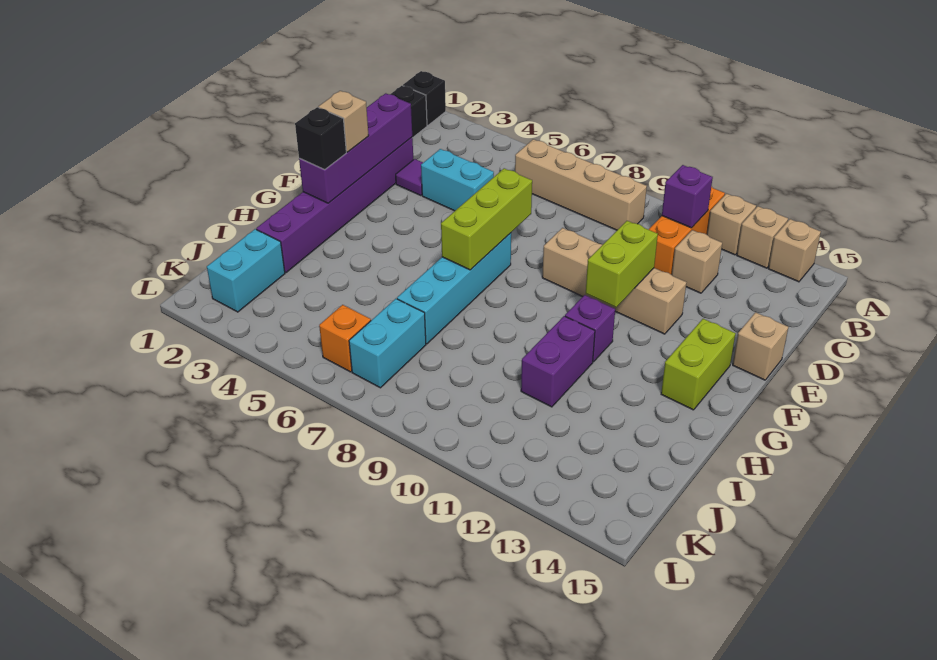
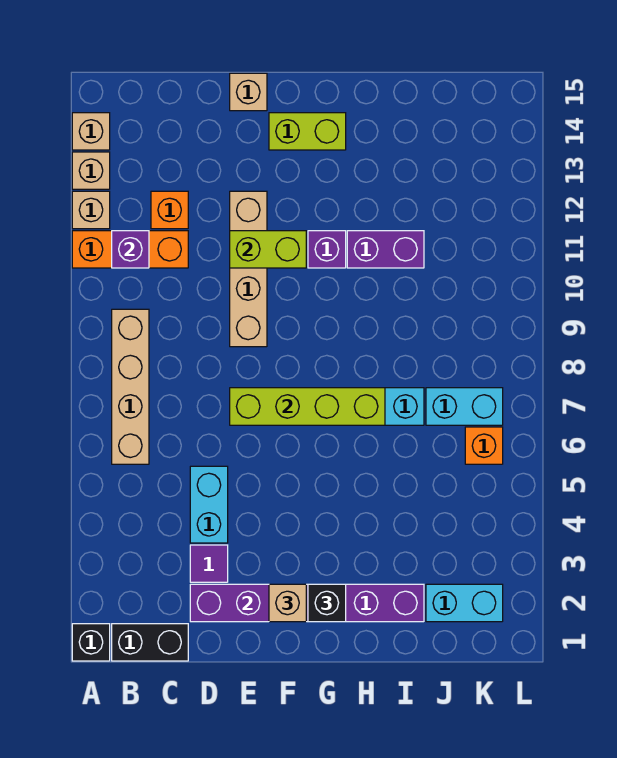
tan 1x1 brick [672,230,722,293] -> orange 1x1 brick [151,191,188,229]
lime 1x3 brick [441,168,532,270] -> lime 1x4 brick [230,388,385,425]

